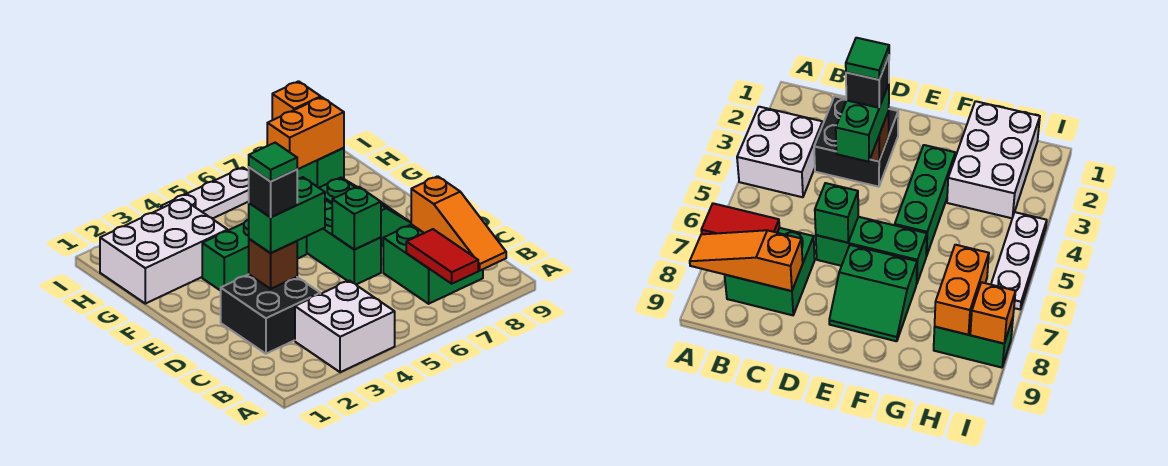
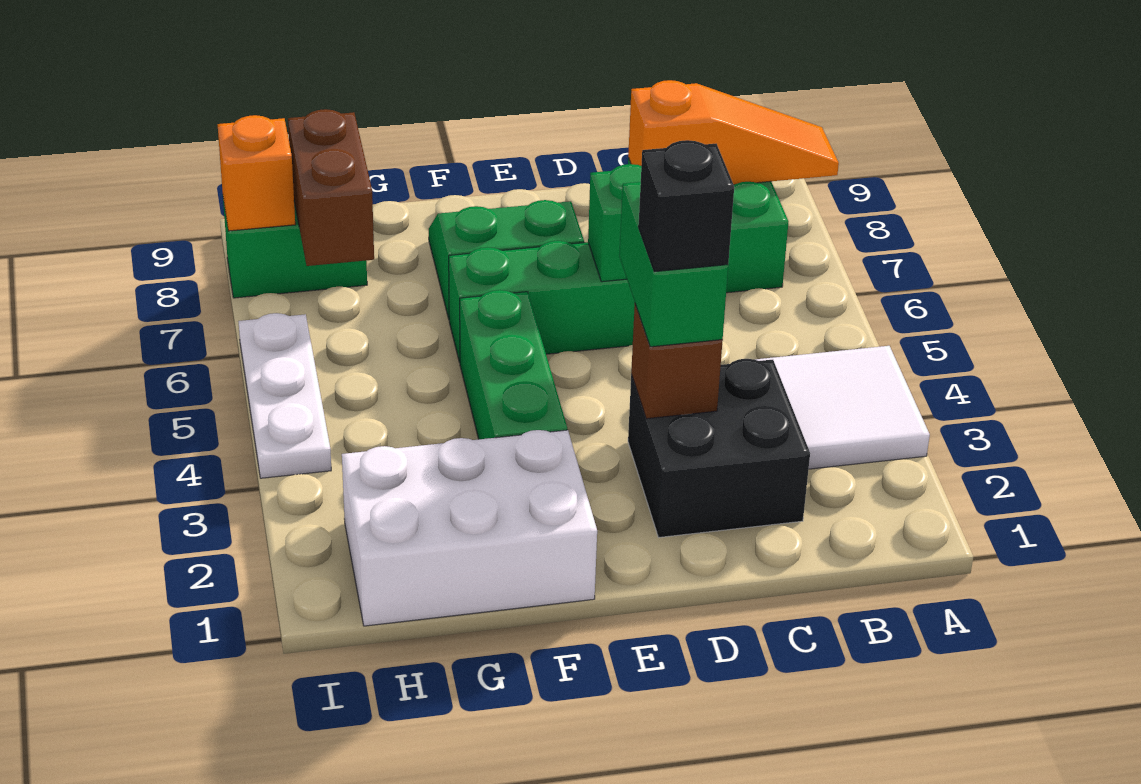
white 2x2 brick [295,280,395,372] -> white 2x2 tile [755,346,930,469]
red 1x2 tile [406,229,478,284] -> none
green 1x1 tile [249,143,297,182] -> none
white 2x3 brick [100,199,228,304] -> white 2x3 brick turned to [342,430,597,626]
orange 1x2 brick [267,97,344,169] -> brown 1x2 brick [288,109,374,266]

